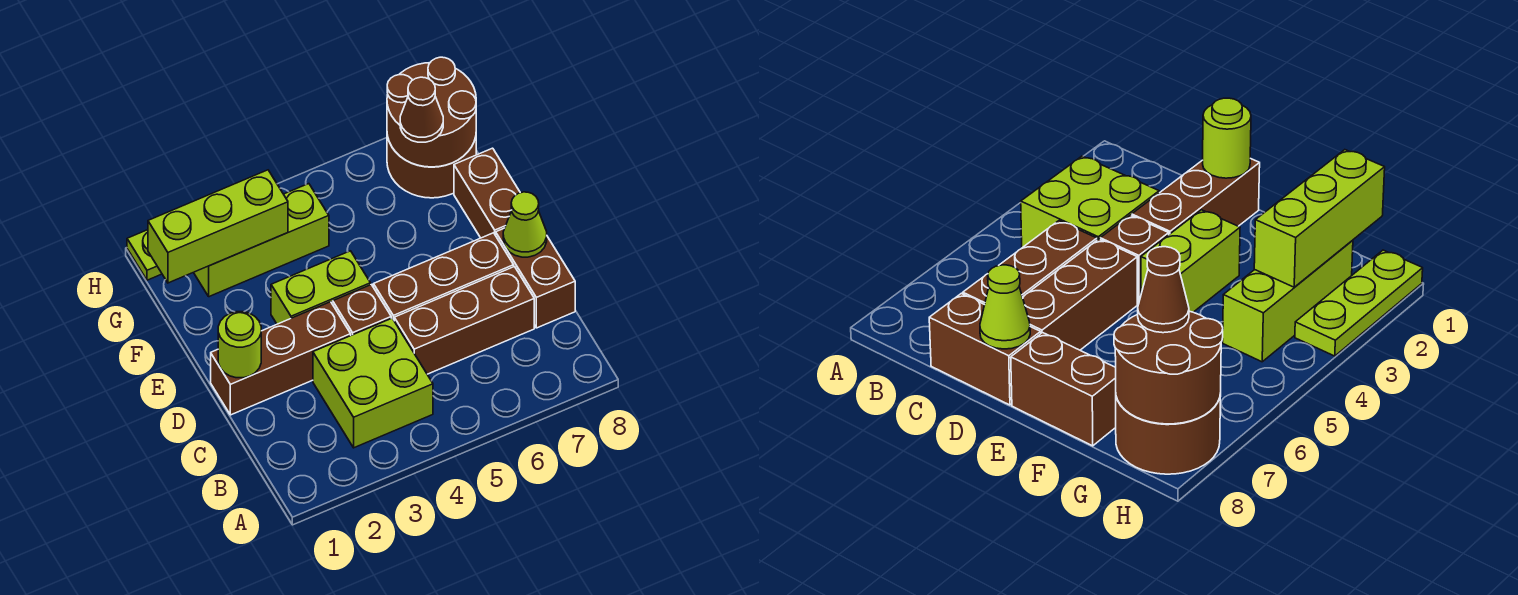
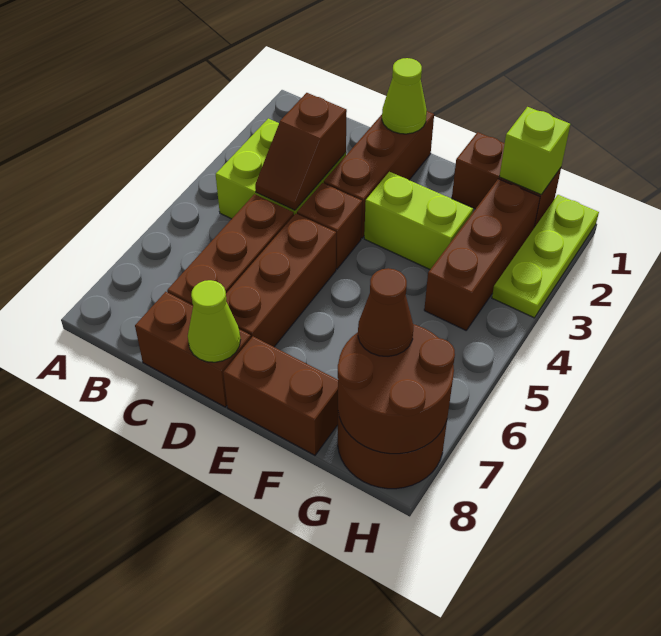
none -> brown 1x2 slope [255,93,347,210]
lime 1x1 round brick [218,312,261,378] -> lime 1x1 cone [382,58,427,134]
lime 1x2 brick [271,251,371,324] -> lime 1x2 brick turned to [364,172,473,269]
none -> brown 1x2 brick [452,132,561,228]
lime 1x3 brick [148,170,288,283] -> lime 1x1 brick [499,107,570,194]
lime 1x3 brick [194,184,329,297] -> brown 1x3 brick [424,179,540,330]

